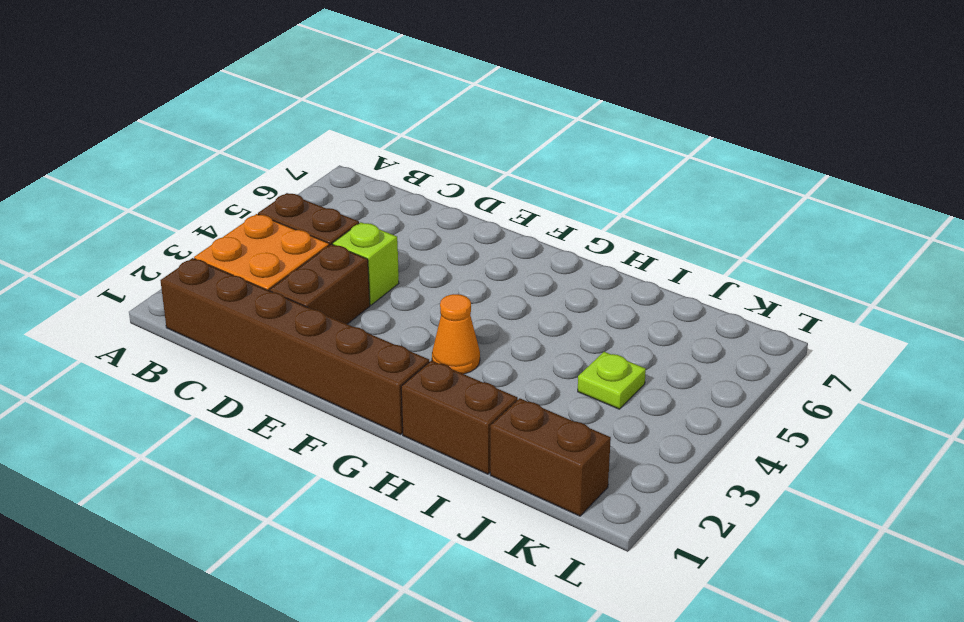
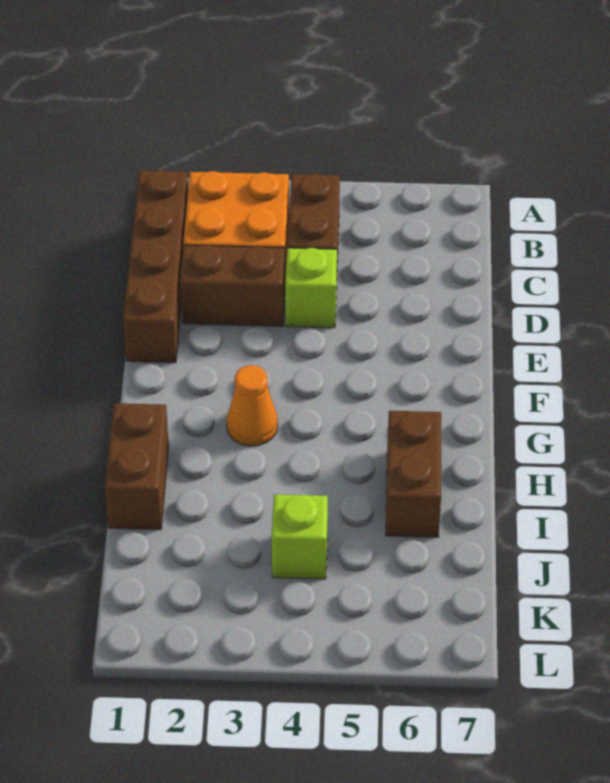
brown 1x6 brick [160,258,429,434] -> brown 1x4 brick [123,170,188,363]
brown 1x2 brick [490,398,611,516] -> brown 1x2 brick moved to [386,411,441,537]
lime 1x1 plate [578,352,646,409] -> lime 1x1 brick [272,494,328,579]

